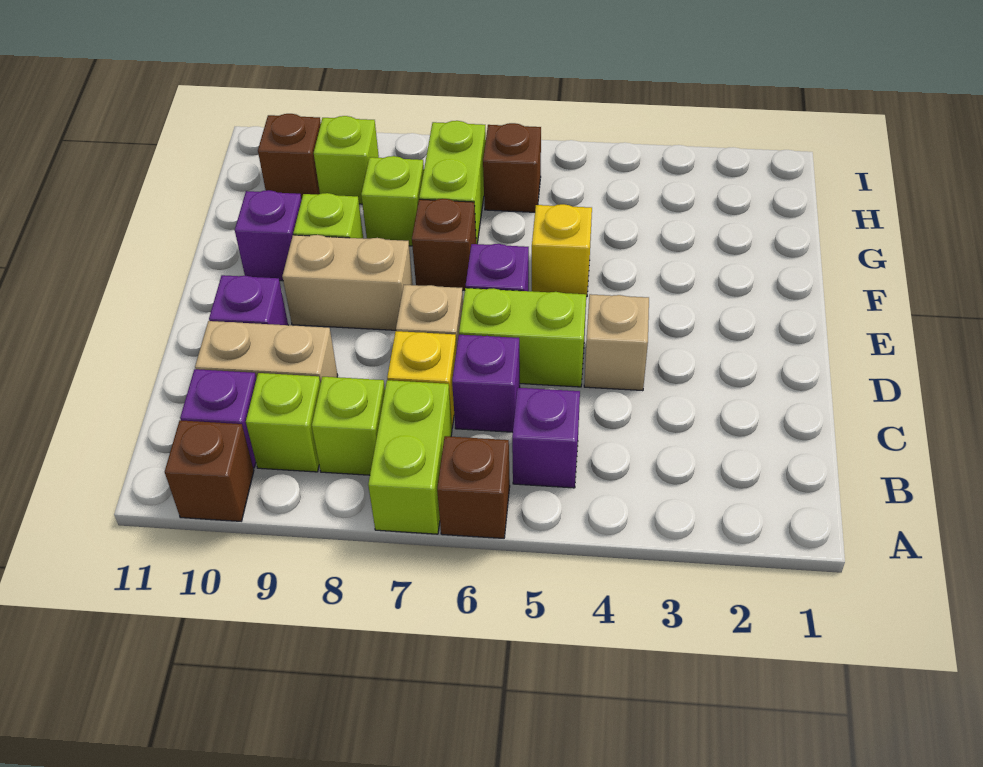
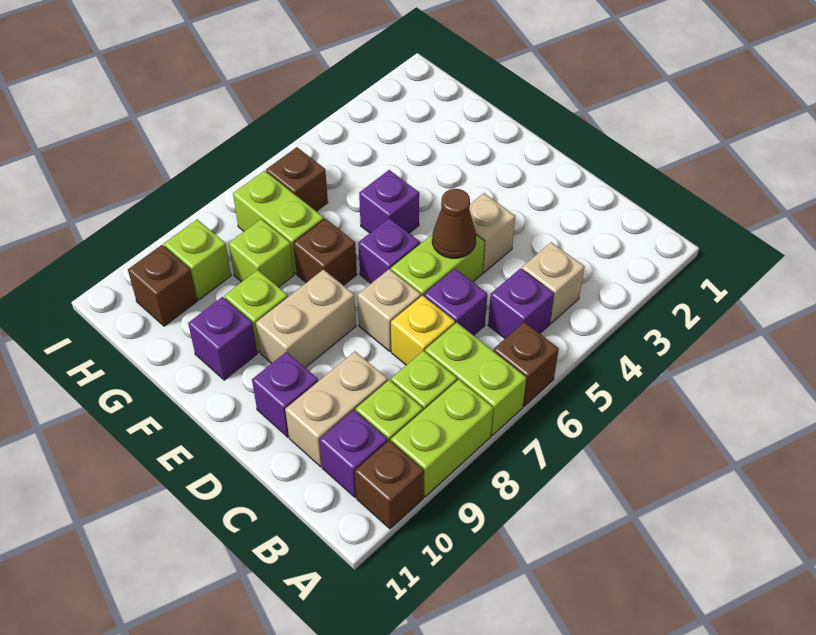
none -> lime 1x2 brick [391,380,493,497]
none -> tan 1x1 brick [522,242,584,324]
none -> brown 1x1 cone [432,189,476,258]
yellow 1x1 brick [532,204,592,297] -> purple 1x1 brick [359,170,419,233]

